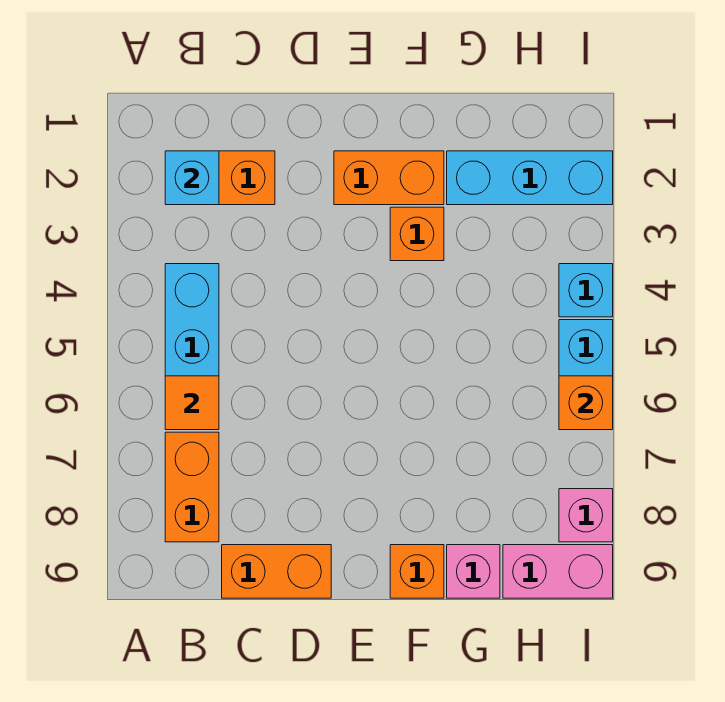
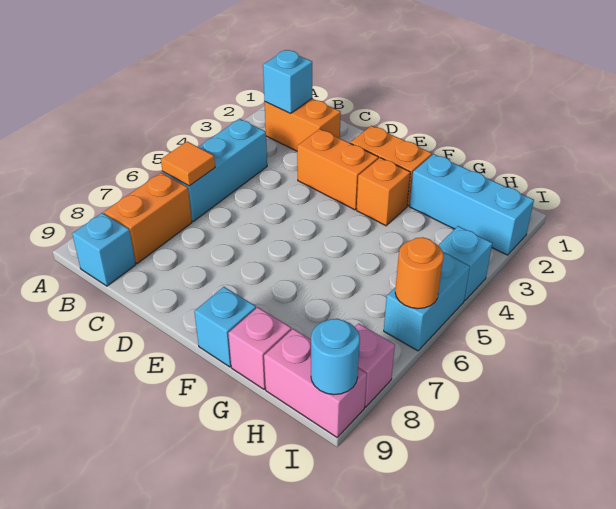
none -> cyan 1x1 brick [72,213,136,286]
orange 1x2 brick [222,545,331,598] -> orange 1x2 brick moved to [297,129,378,210]
orange 1x1 brick [390,545,444,598] -> cyan 1x1 brick [194,287,256,367]
orange 1x1 brick [559,376,613,430] -> orange 1x1 round brick [395,237,444,309]
none -> cyan 1x1 round brick [311,319,360,395]

